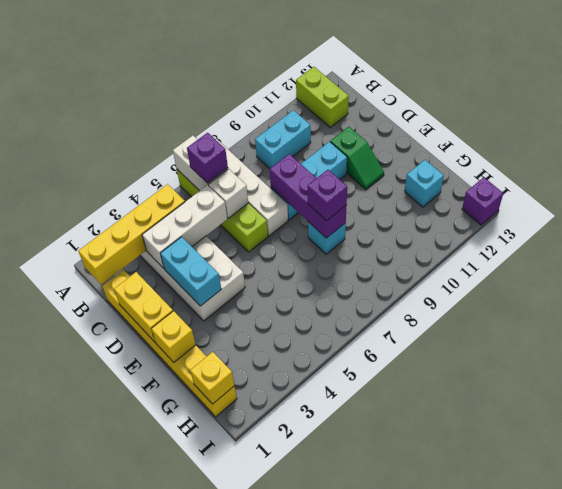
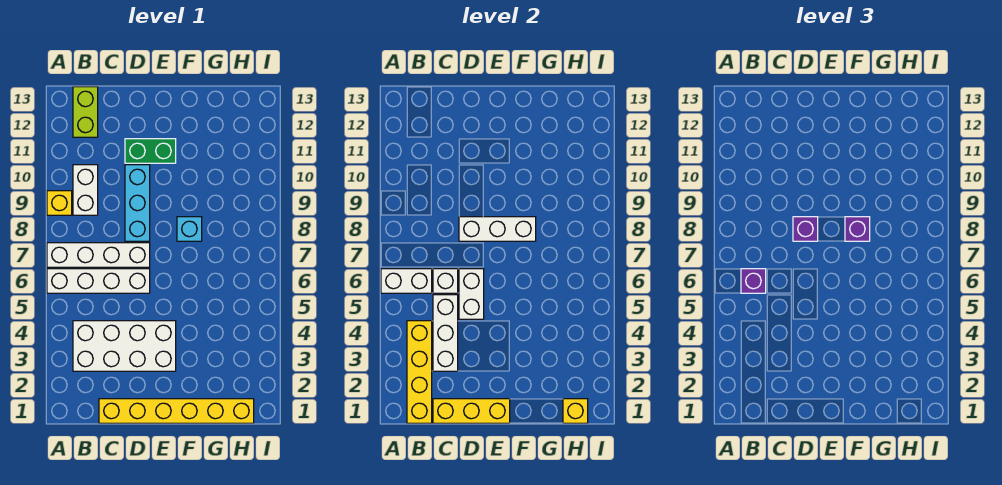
lime 1x4 brick [177,169,268,252] -> white 1x4 brick [47,269,150,293]
lime 1x2 brick [296,67,349,127] -> lime 1x2 brick turned to [73,87,98,137]
cyan 1x2 brick [255,110,311,169] -> white 1x2 brick [73,165,98,215]
yellow 1x2 brick [114,272,173,342] -> yellow 1x3 brick [433,399,510,423]
cyan 1x2 brick [160,237,221,306] -> none
none -> white 1x2 brick [459,269,484,319]
purple 1x3 brick [270,154,347,238] -> white 1x3 brick [459,217,536,241]
green 1x2 slope [330,127,384,190] -> green 1x2 brick [125,139,176,163]
yellow 1x1 brick [151,311,196,362] -> yellow 1x1 brick moved to [47,191,72,215]
cyan 1x1 brick [405,160,444,207] -> none
purple 1x1 brick [462,177,503,225] -> purple 1x1 brick moved to [793,217,818,241]

